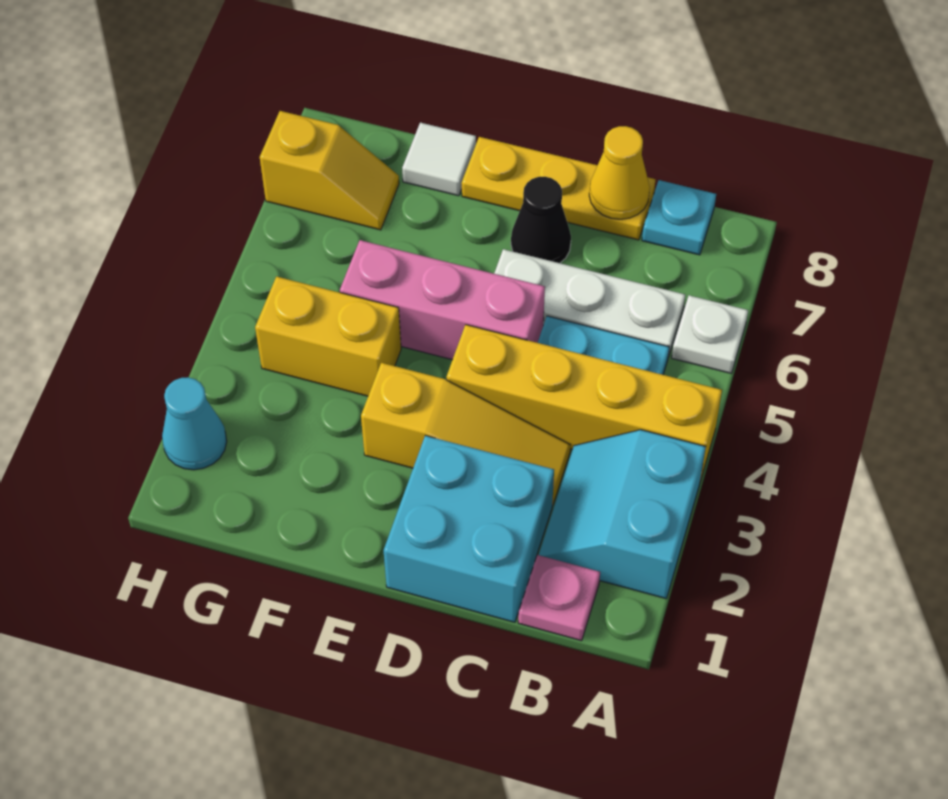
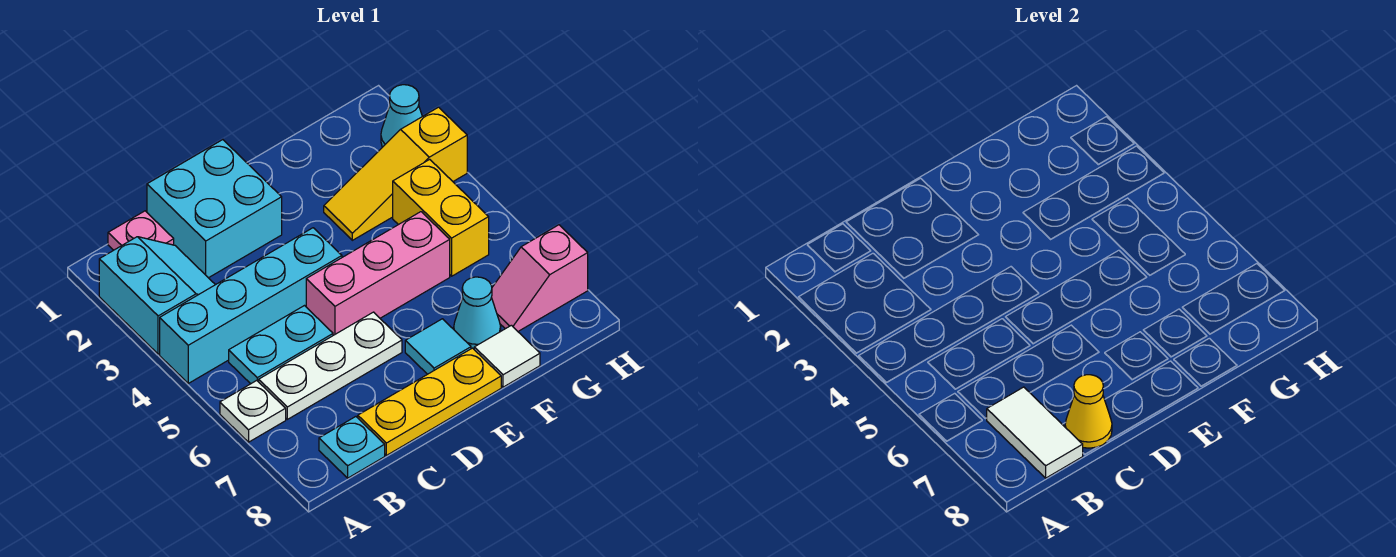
yellow 1x4 brick [447,325,722,481] -> cyan 1x4 brick [160,228,342,383]
none -> white 1x2 tile [987,387,1083,478]
yellow 1x3 slope [361,363,571,505] -> yellow 1x3 slope moved to [324,107,467,240]
black 1x1 cone [511,177,571,263] -> none
none -> cyan 1x1 tile [405,319,471,374]
yellow 1x2 brick [255,277,401,396] -> yellow 1x2 brick turned to [393,159,489,276]
none -> cyan 1x1 cone [454,277,501,349]
yellow 1x2 slope [260,111,399,230] -> pink 1x2 slope [491,225,588,331]

